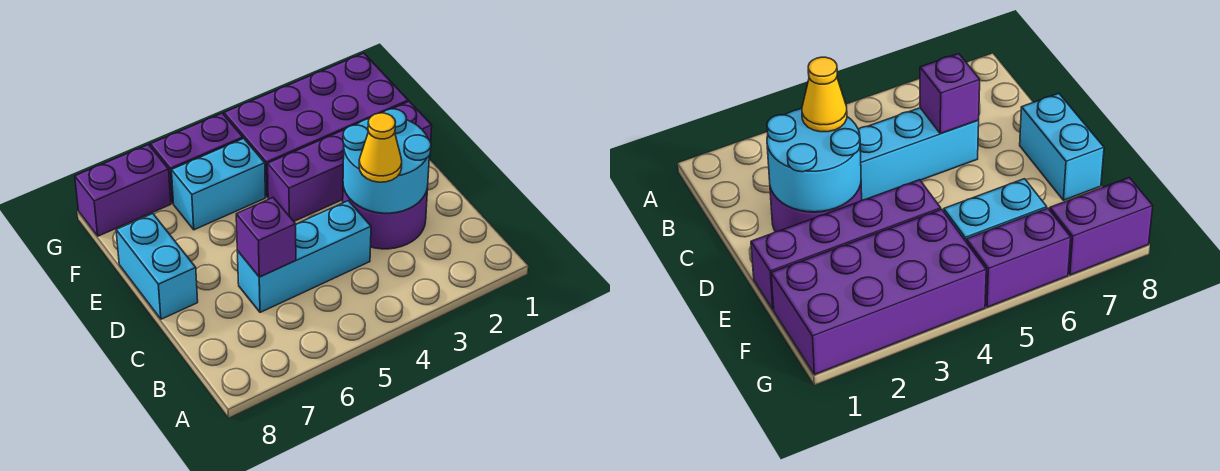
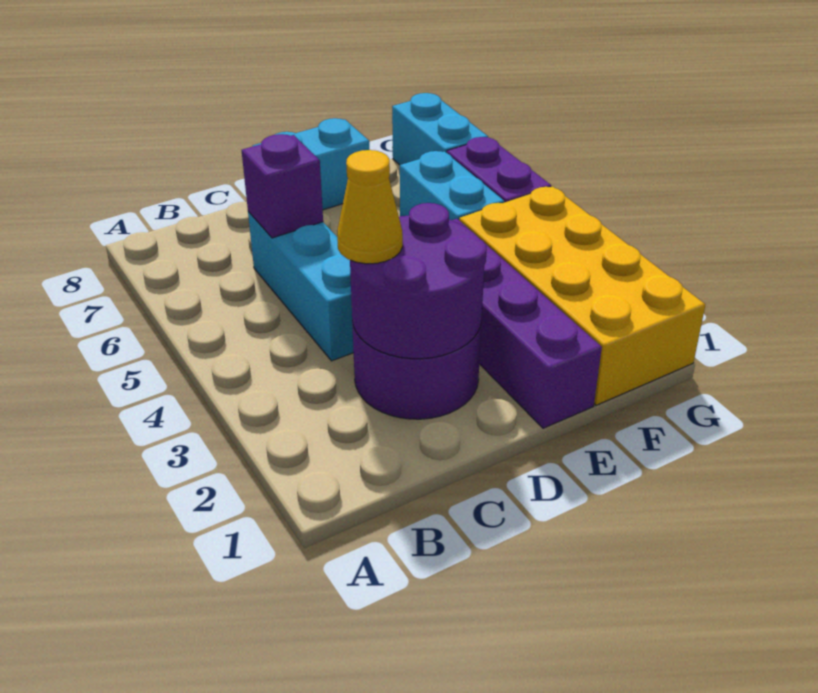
cyan 2x2 round brick [343,109,431,213] -> purple 2x2 round brick [350,203,487,359]
purple 2x4 brick [224,53,408,197] -> yellow 2x4 brick [459,187,705,405]
purple 1x2 brick [75,145,171,236] -> cyan 1x2 brick [392,93,488,165]

